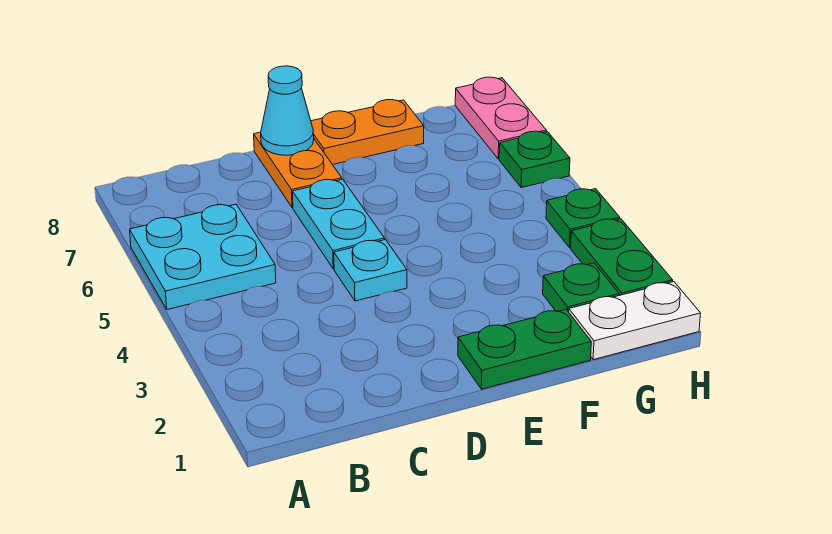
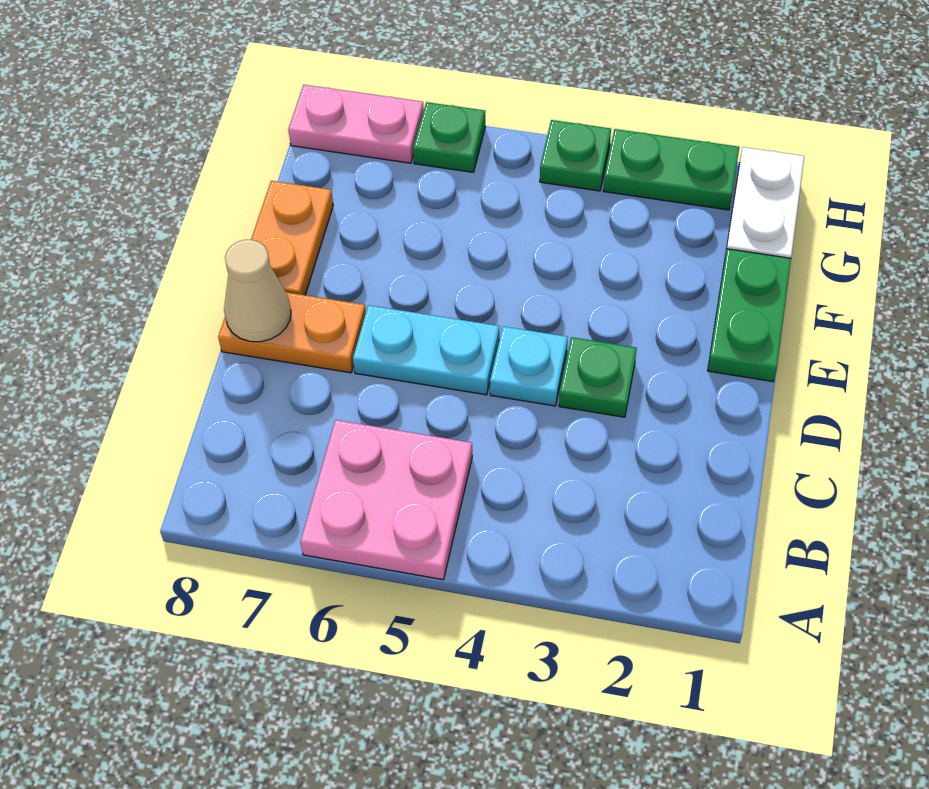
cyan 2x2 plate [130,204,276,310] -> pink 2x2 plate [301,420,472,580]
cyan 1x1 cone [261,66,314,155] -> tan 1x1 cone [224,240,291,342]
green 1x1 plate [543,263,619,312] -> green 1x1 plate moved to [559,337,637,417]

